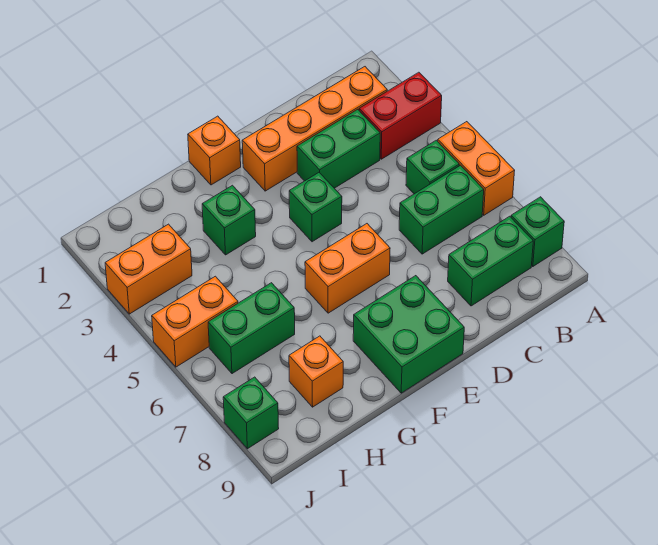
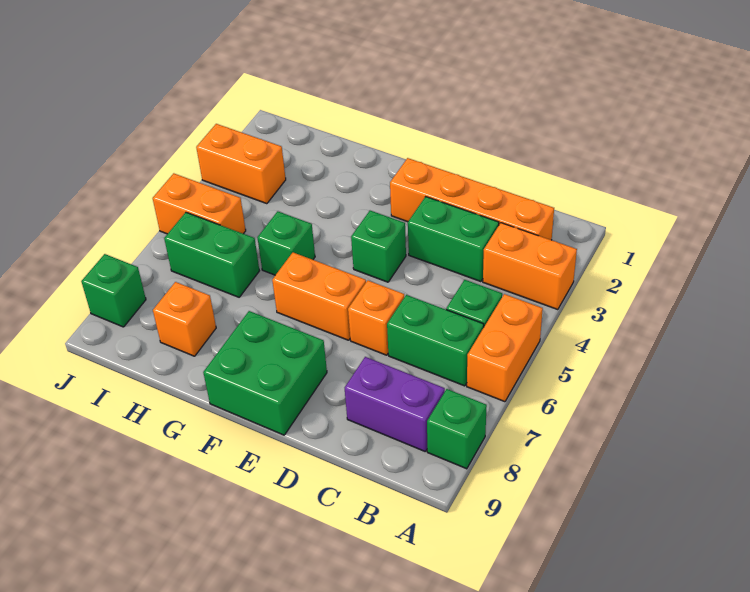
red 1x2 brick [359,72,442,159] -> orange 1x2 brick [483,223,577,310]
green 1x2 brick [448,216,533,306] -> purple 1x2 brick [345,357,445,451]
orange 1x1 brick [188,116,241,185] -> orange 1x1 brick moved to [348,281,404,355]
green 1x1 brick [202,185,256,255] -> green 1x1 brick moved to [257,211,315,275]

